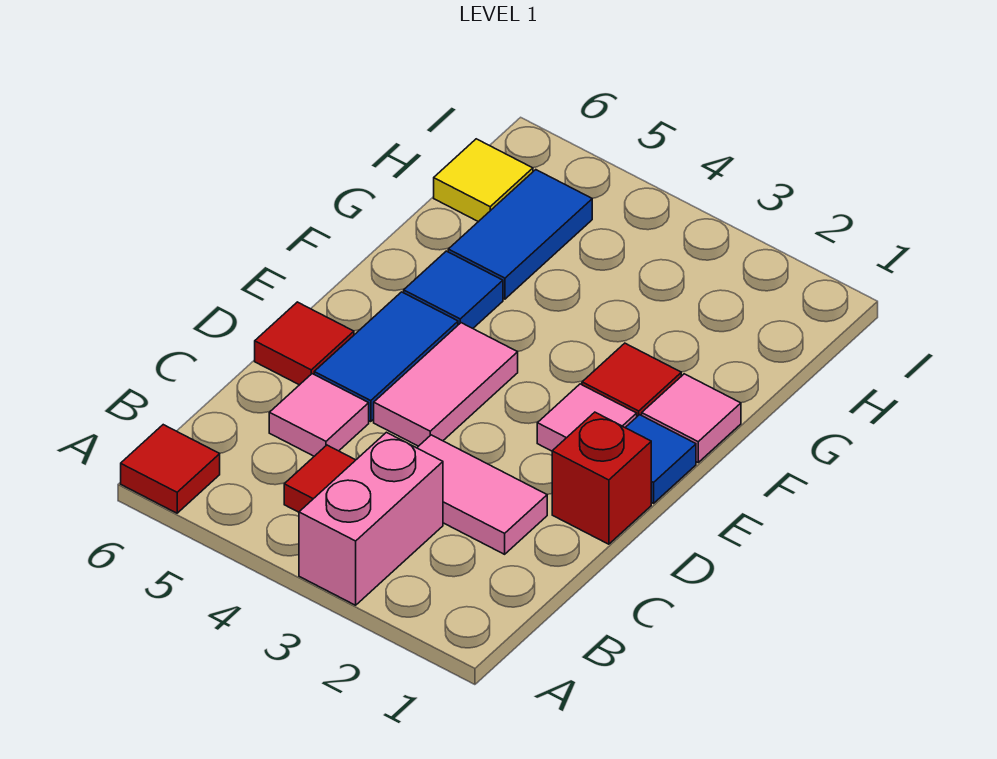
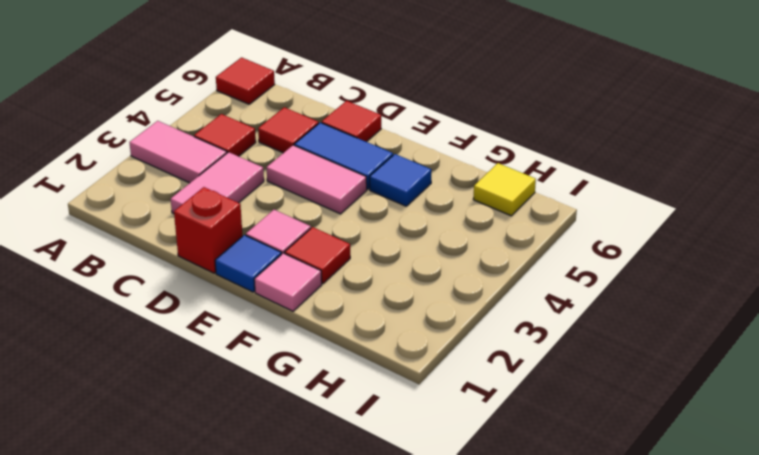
pink 1x2 brick [299,432,443,605] -> pink 1x2 tile [129,121,227,183]
pink 1x1 tile [269,374,369,456] -> red 1x1 tile [258,107,319,153]
blue 1x2 tile [448,170,592,299] -> none

